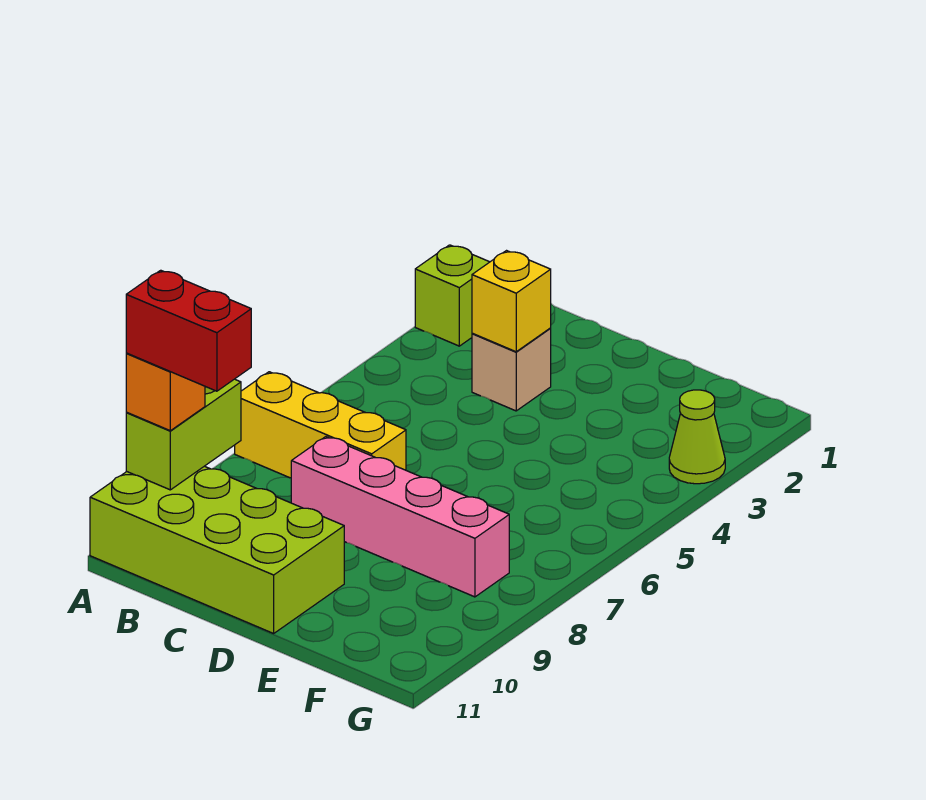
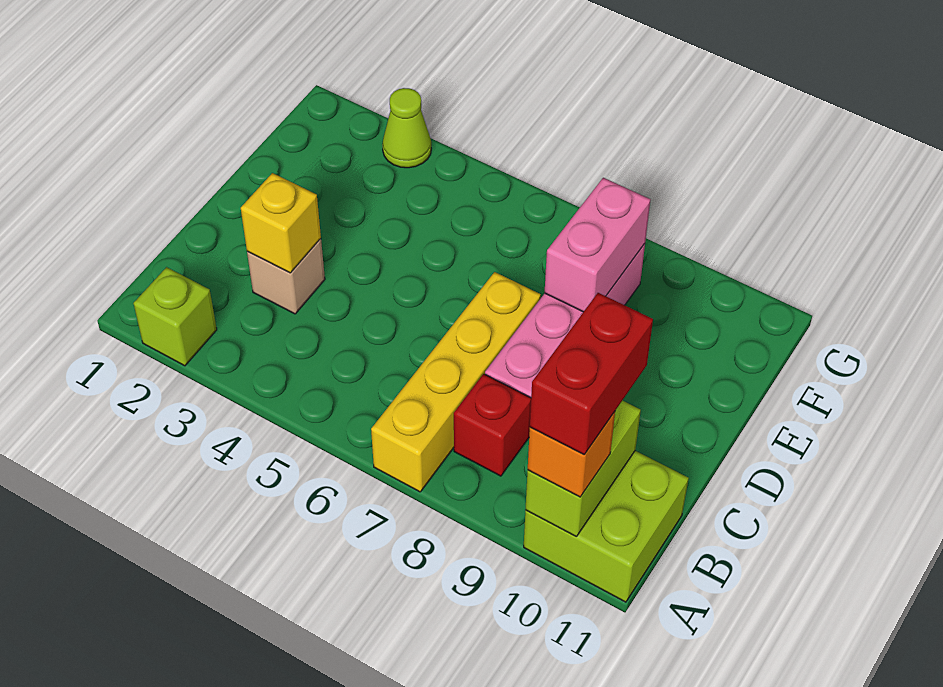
yellow 1x3 brick [235,372,406,478] -> yellow 1x4 brick [371,272,541,492]
lime 1x2 brick [126,379,241,490] -> lime 1x2 brick turned to [525,400,641,537]
lime 2x4 brick [90,466,344,633] -> lime 2x2 brick [524,451,689,602]
none -> red 1x1 brick [454,374,531,476]
none -> pink 1x2 brick [545,178,651,312]

